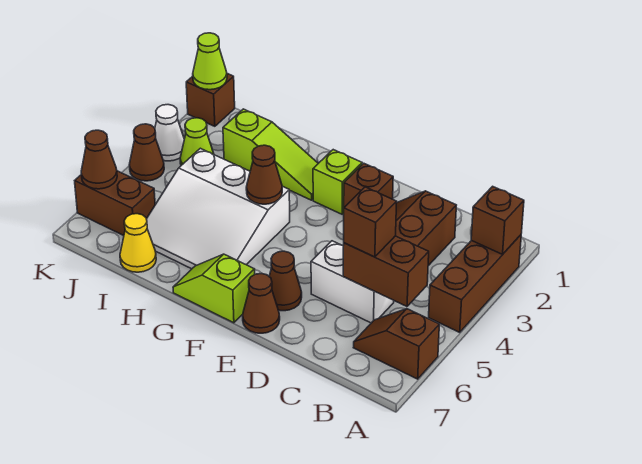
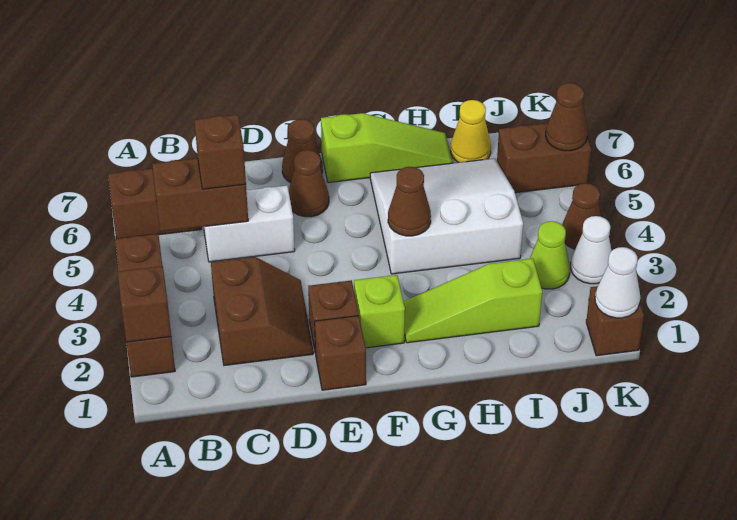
none -> brown 1x1 brick [315,316,366,390]
lime 1x2 slope [173,254,255,323] -> lime 1x3 slope [321,113,453,183]
lime 1x1 cone [193,33,227,90] -> white 1x1 cone [595,247,640,318]

